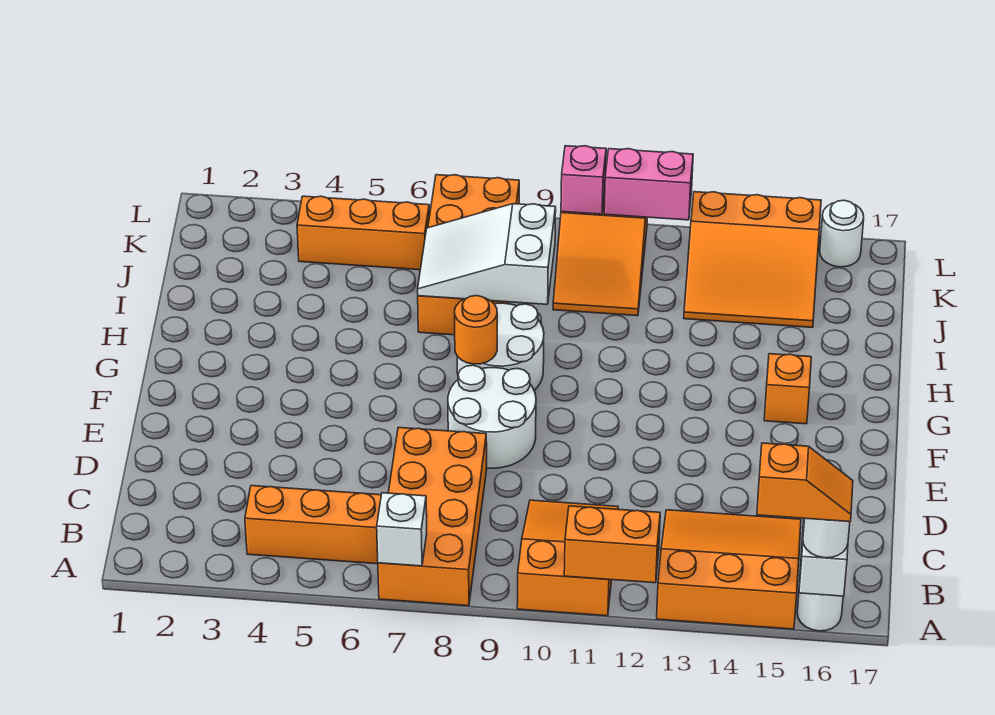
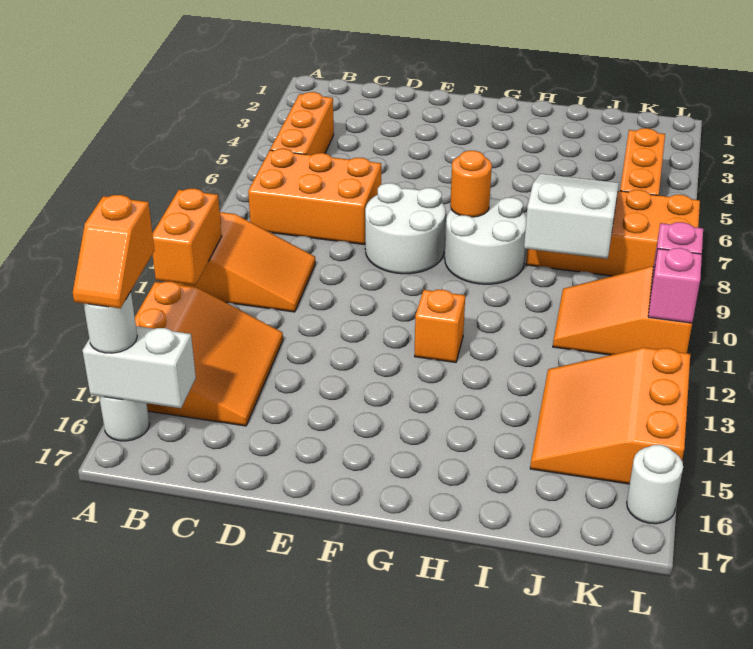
orange 2x4 brick [378,427,487,606] -> orange 2x3 brick [248,149,381,245]
white 1x1 brick [377,493,427,566] -> none
orange 1x1 brick [764,354,811,424] -> orange 1x1 brick moved to [415,290,465,363]
pink 1x2 brick [604,149,693,220] -> pink 1x1 brick [648,248,702,323]

